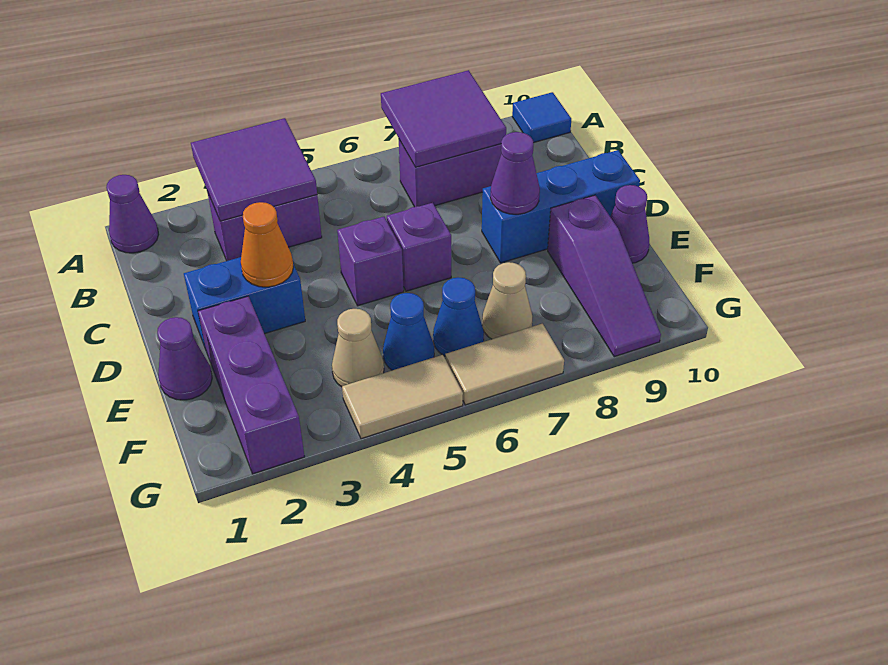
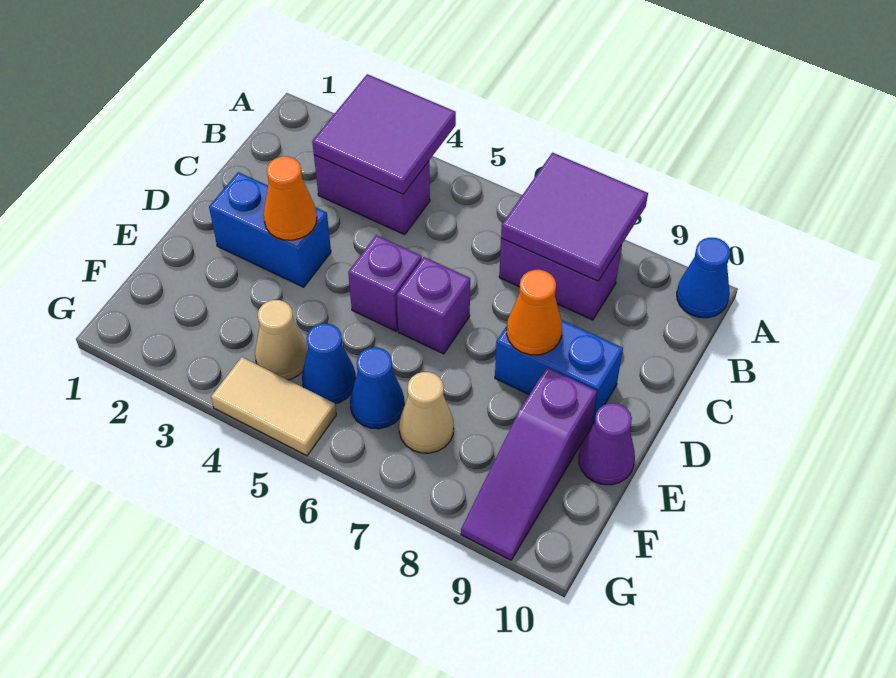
purple 1x1 cone [106,175,159,253] -> none
blue 1x1 tile [512,92,571,143] -> blue 1x1 cone [677,238,730,318]
blue 1x3 brick [482,150,640,263] -> blue 1x2 brick [495,320,623,425]
purple 1x1 cone [490,132,540,214] -> orange 1x1 cone [507,270,562,355]
purple 1x1 cone [157,317,212,400] -> none
purple 1x3 brick [198,296,305,474] -> none
tan 1x2 tile [445,324,564,405] -> none

